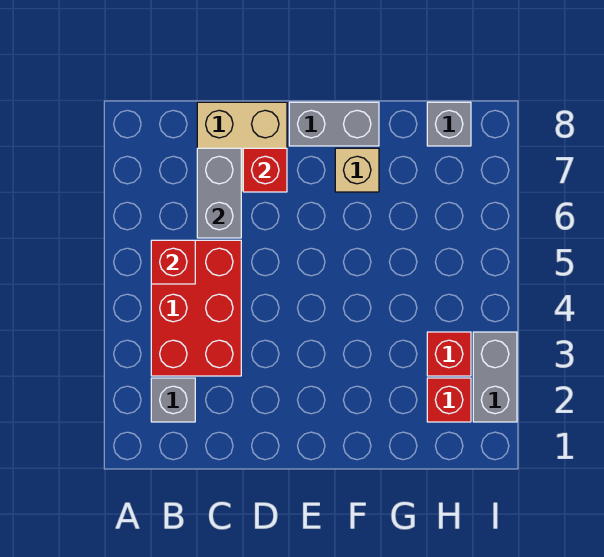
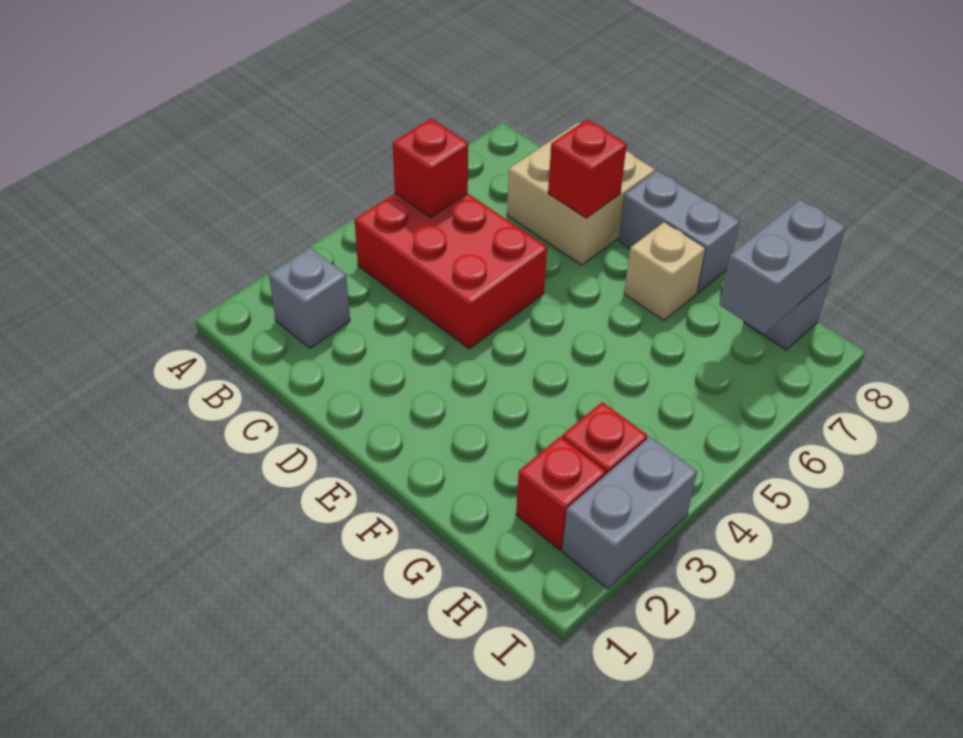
red 2x3 brick [151,240,241,376] -> red 2x3 brick turned to [354,193,547,349]
grey 1x2 brick [197,148,241,238] -> grey 1x2 brick moved to [719,199,846,334]

